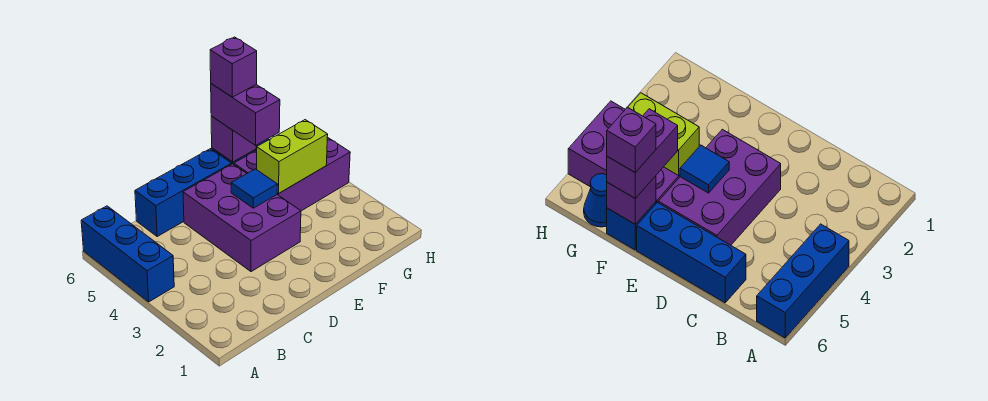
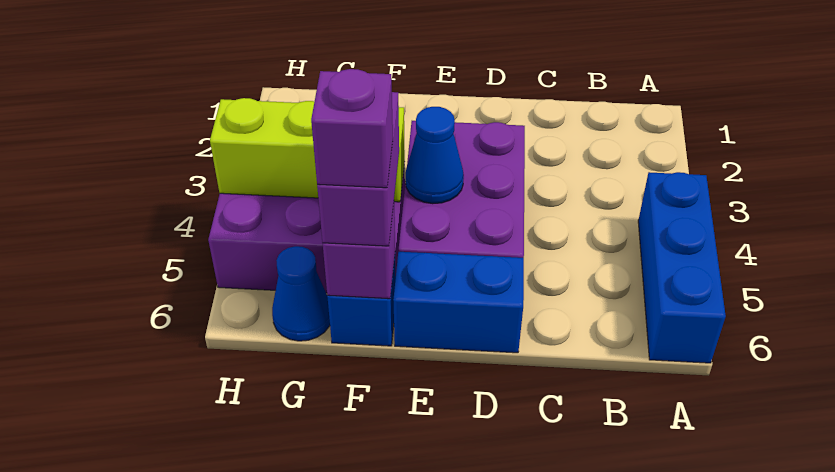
blue 1x3 brick [135,149,232,236] -> blue 1x2 brick [393,252,524,353]
blue 1x1 tile [231,169,278,208] -> blue 1x1 cone [405,107,464,204]
lime 1x2 brick [257,120,328,194] -> lime 1x3 brick [210,98,405,202]

